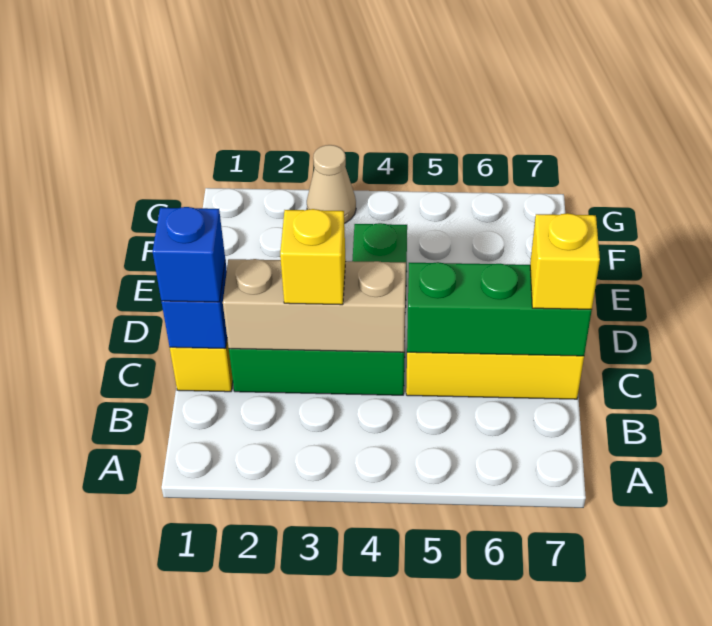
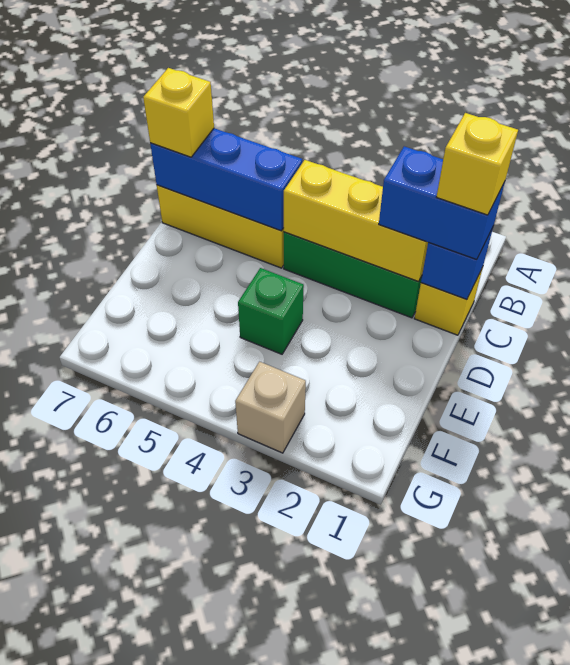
blue 1x1 brick [153,207,225,302] -> blue 1x2 brick [379,146,505,260]
tan 1x3 brick [223,259,406,352] -> yellow 1x3 brick [284,160,428,281]
yellow 1x1 brick [280,209,346,305] -> yellow 1x1 brick moved to [437,113,518,215]
green 1x3 brick [407,262,592,356] -> blue 1x3 brick [150,128,302,231]
tan 1x1 cone [307,145,356,224] -> tan 1x1 brick [235,362,306,453]

